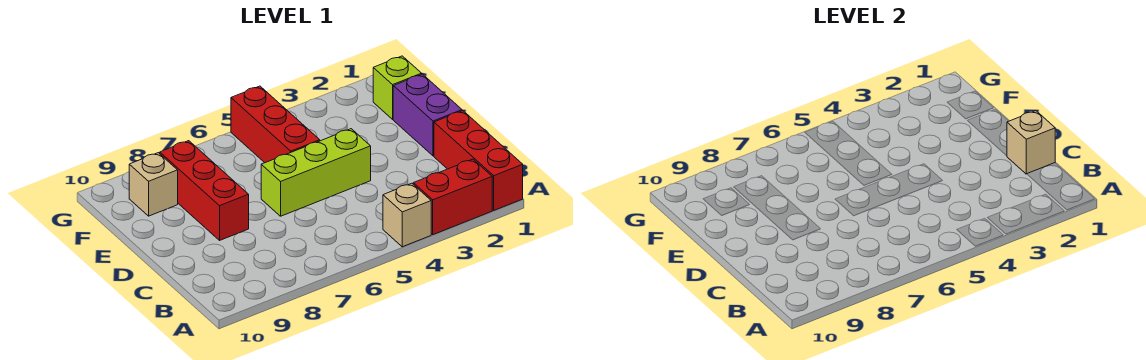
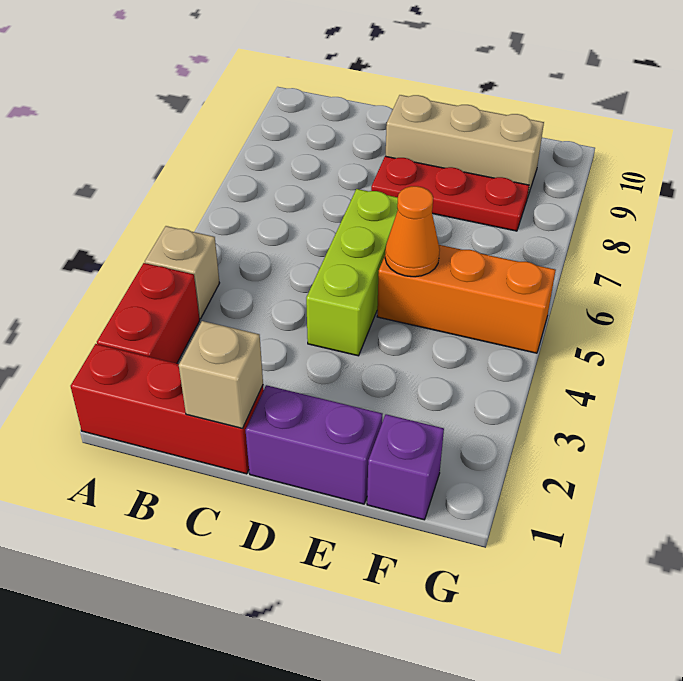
red 1x3 brick [160,141,249,240] -> red 1x3 plate [371,156,529,231]
red 1x3 brick [231,86,320,163] -> orange 1x3 brick [377,245,556,353]
none -> orange 1x1 cone [385,186,440,277]
lime 1x1 brick [373,56,422,119] -> purple 1x1 brick [367,414,444,520]
tan 1x1 brick [129,153,178,216] -> tan 1x3 brick [386,95,544,198]

